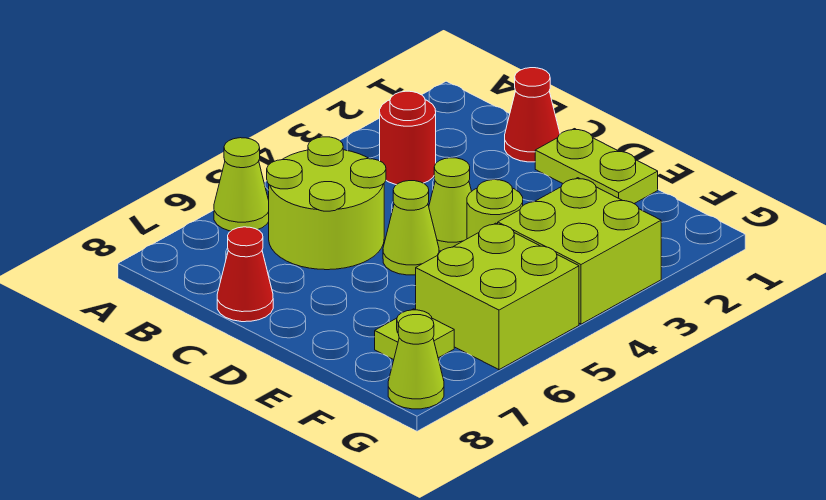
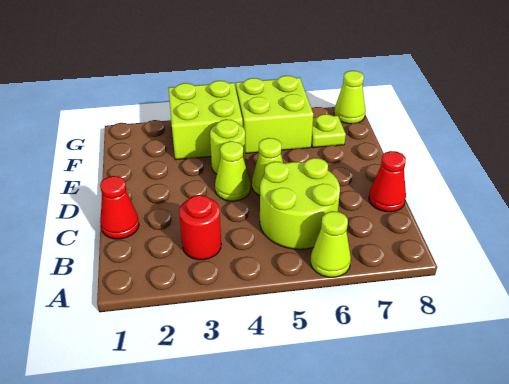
lime 1x2 plate [535,129,658,203] -> none

